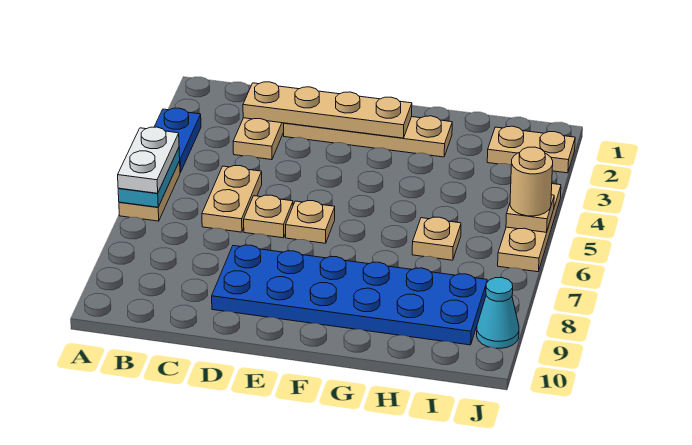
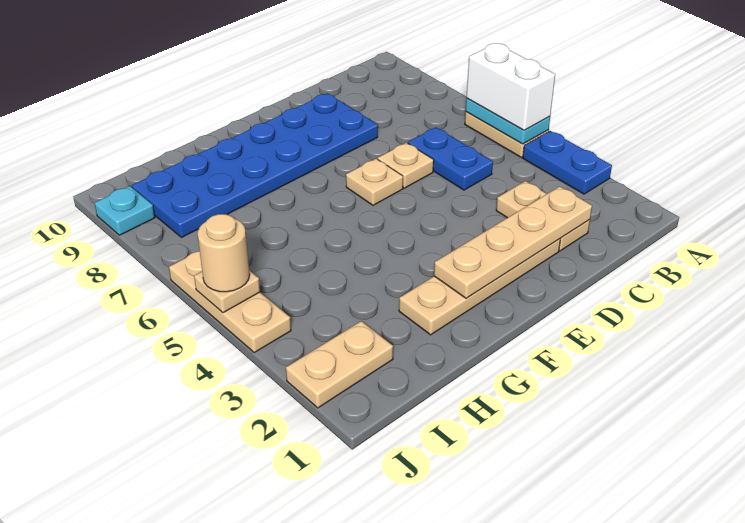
white 1x2 plate [118,127,179,193] -> white 1x2 brick [466,43,555,130]
tan 1x2 plate [202,166,262,232] -> blue 1x2 plate [408,127,493,190]
tan 1x1 plate [412,217,461,260] -> none
cyan 1x1 cone [477,278,519,348] -> cyan 1x1 plate [95,186,155,235]

